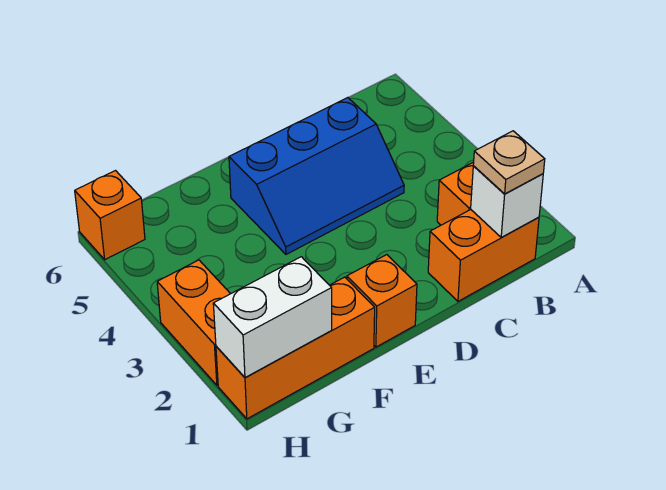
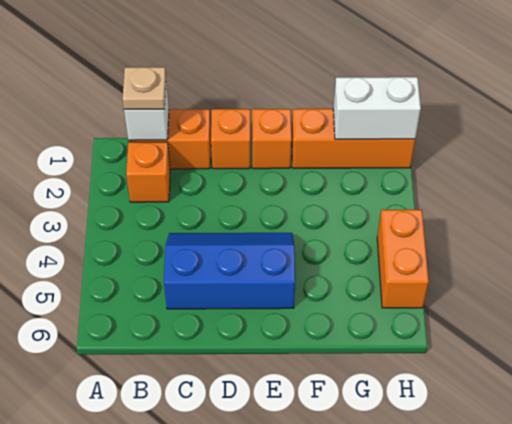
orange 1x2 brick [157,260,230,385] -> orange 1x2 brick moved to [377,210,429,308]
orange 1x1 brick [75,171,145,260] -> orange 1x1 brick moved to [211,109,250,169]

